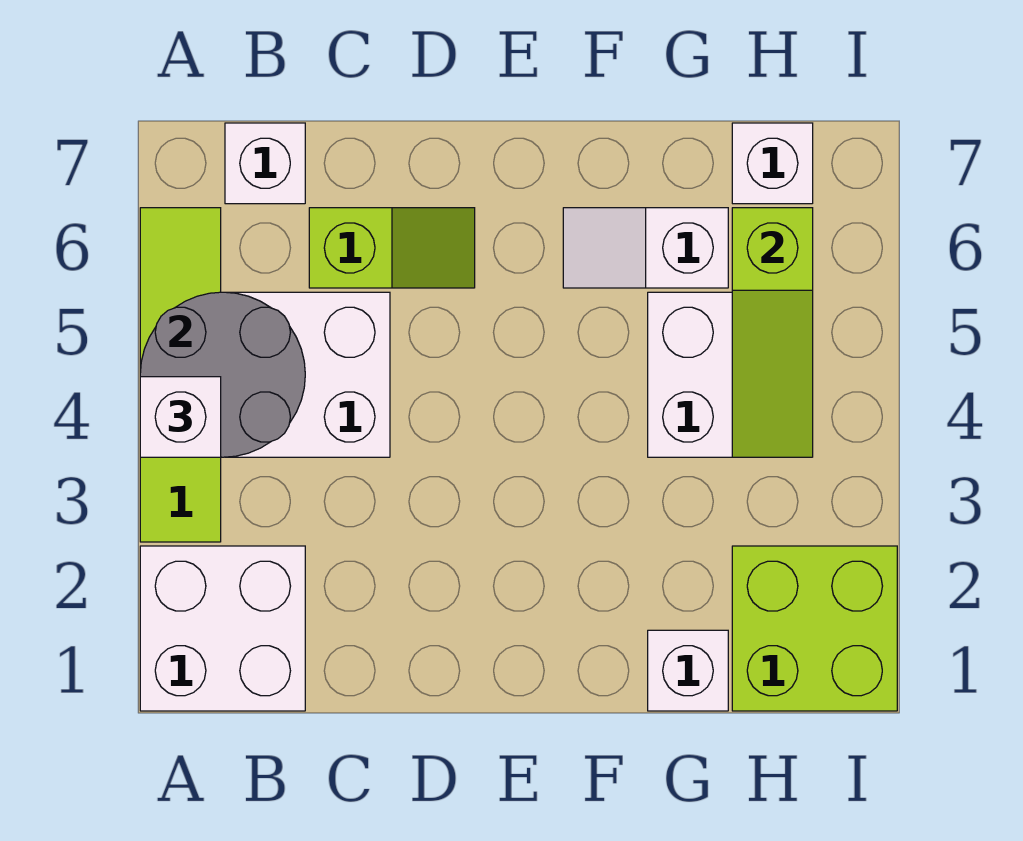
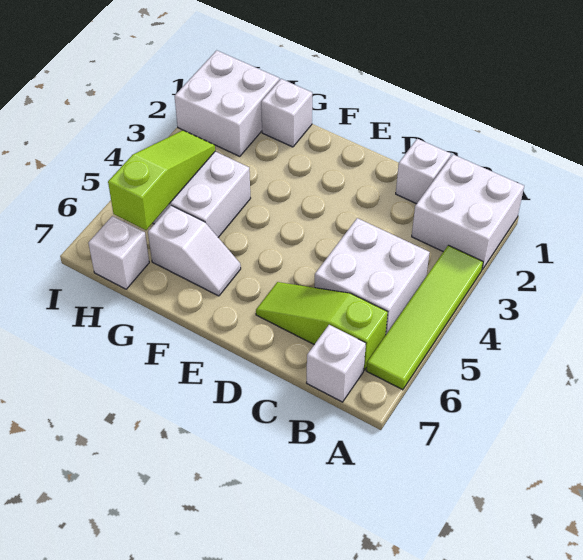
grey 2x2 round brick [140,292,305,457] -> none
white 1x1 brick [140,377,221,457] -> white 1x1 brick moved to [396,139,451,204]
lime 1x2 slope [309,208,475,288] -> lime 1x3 slope [256,282,388,370]
lime 2x2 brick [732,546,897,711] -> white 2x2 brick [175,50,279,156]

